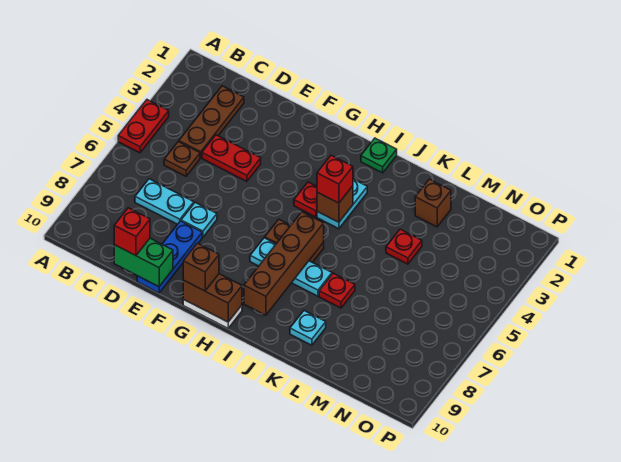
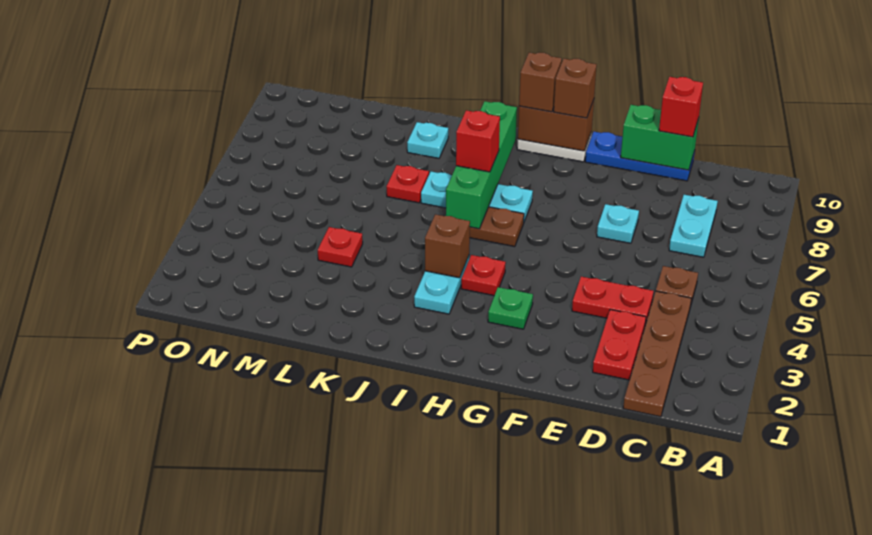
red 1x2 plate [118,100,169,153] -> red 1x2 plate moved to [593,310,646,380]
brown 1x3 plate [179,86,244,158] -> brown 1x4 plate [623,291,692,417]
cyan 1x2 plate [135,179,194,224] -> cyan 1x2 plate turned to [669,195,718,257]
blue 1x3 plate [137,221,202,293] -> blue 1x3 plate turned to [585,132,695,181]
green 1x1 plate [361,138,397,173] -> green 1x1 plate moved to [488,287,533,329]
red 1x1 brick [317,155,353,203] -> red 1x1 brick moved to [456,110,500,172]
brown 1x4 brick [244,212,324,315] -> green 1x4 brick [446,101,517,229]
brown 1x1 brick [415,179,451,227] -> brown 1x1 brick moved to [519,53,562,112]

